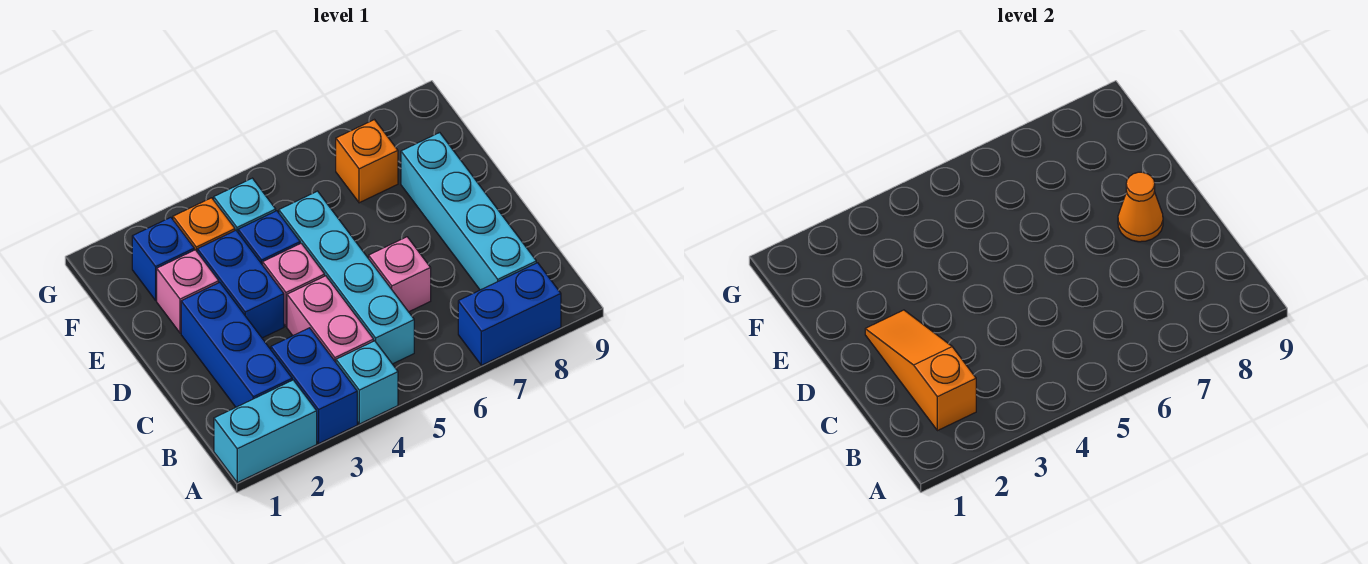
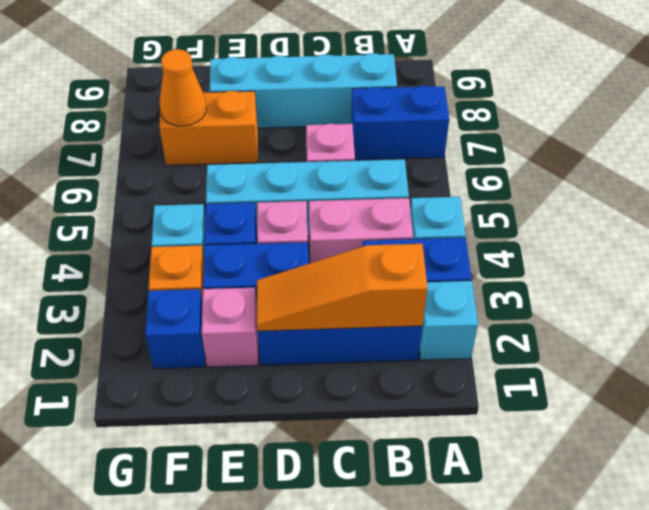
cyan 1x2 brick [214,380,317,483] -> cyan 1x1 brick [419,281,478,360]
blue 1x2 brick [458,263,561,365] -> blue 1x2 brick turned to [351,86,449,160]
orange 1x1 cone [1118,172,1163,242] -> orange 1x1 cone moved to [159,49,207,126]
orange 1x1 brick [336,120,398,203] -> orange 1x2 brick [160,91,258,165]

